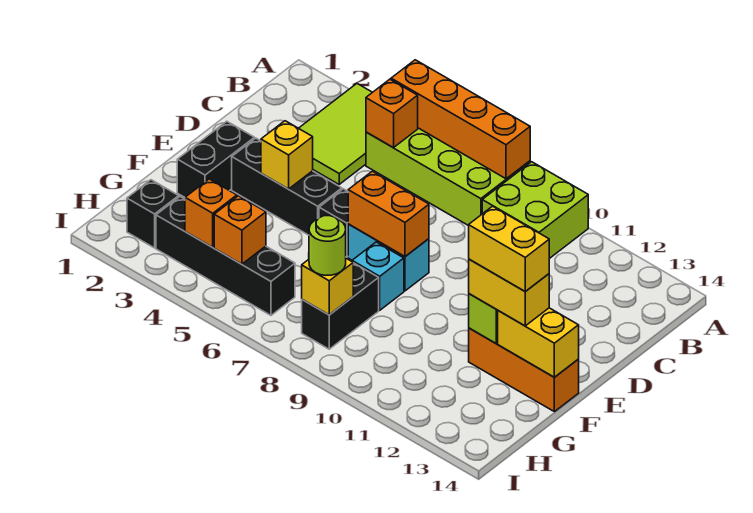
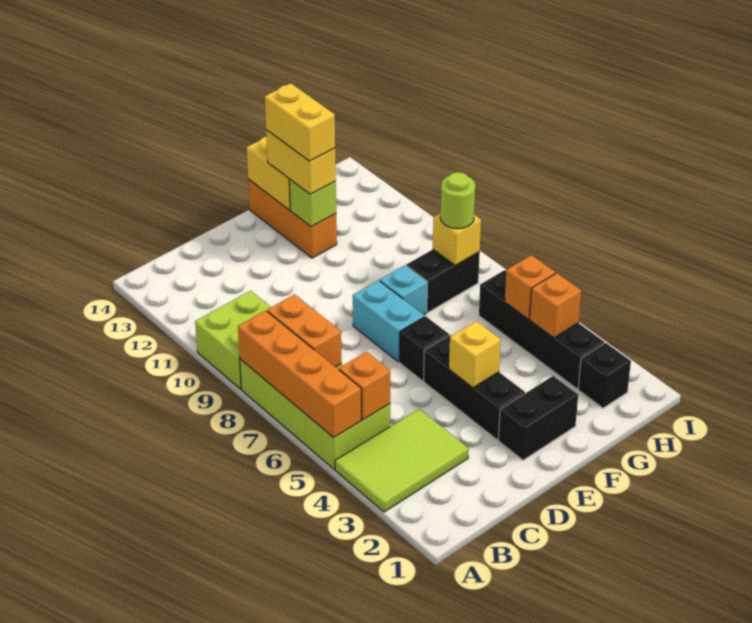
orange 1x2 brick [348,171,429,257] -> orange 1x2 brick moved to [267,294,342,367]

